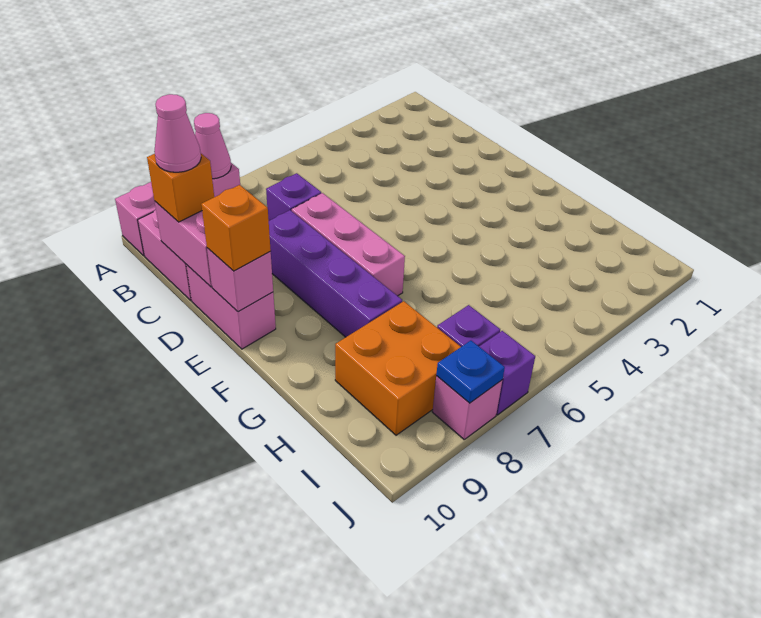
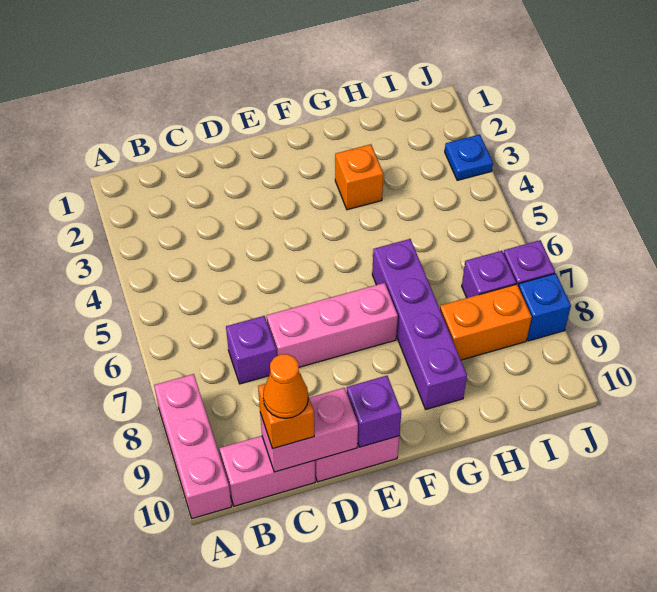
pink 1x1 cone [194,113,231,179] -> none
pink 1x1 cone [154,94,201,172] -> orange 1x1 cone [263,354,308,418]
purple 1x4 brick [269,210,402,337] -> purple 1x4 brick turned to [372,239,467,409]
pink 1x1 brick [207,248,273,312] -> purple 1x1 brick [347,376,401,447]
orange 1x1 brick [201,185,271,271] -> orange 1x1 brick moved to [335,144,383,210]
orange 2x2 brick [335,301,461,435] -> orange 1x2 brick [440,284,532,360]
pink 1x1 brick [432,376,502,439] -> blue 1x1 brick [518,273,571,341]
blue 1x1 plate [436,341,505,403] -> blue 1x1 plate moved to [445,134,493,180]

